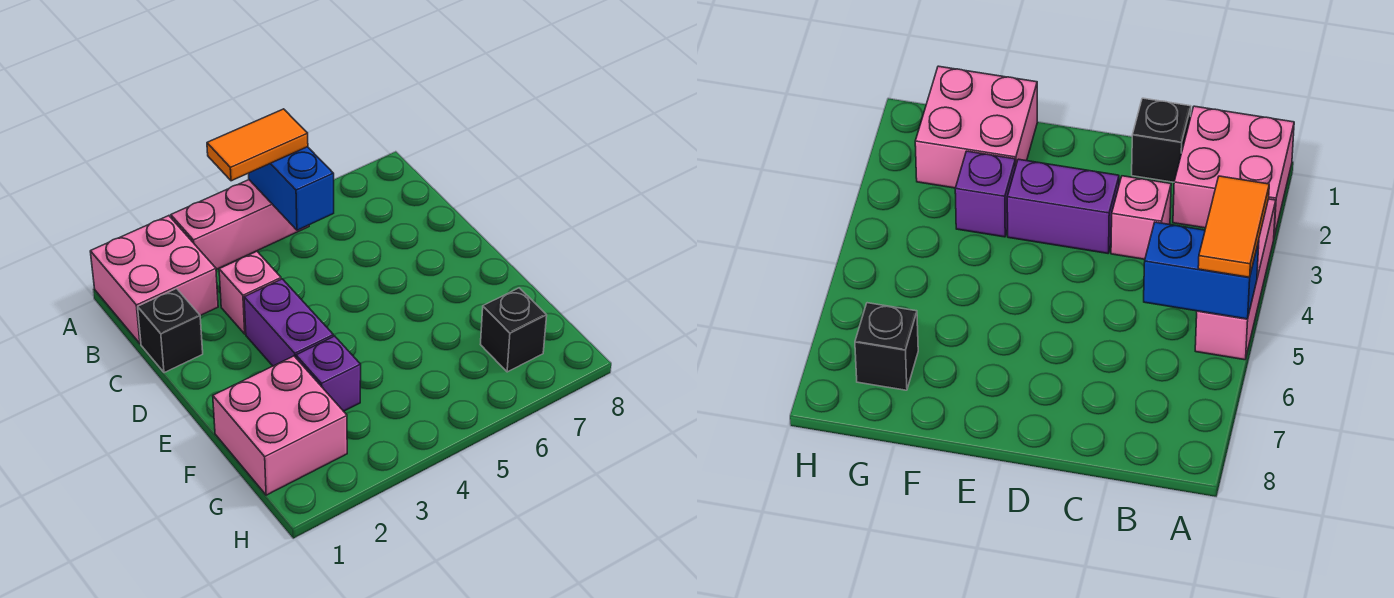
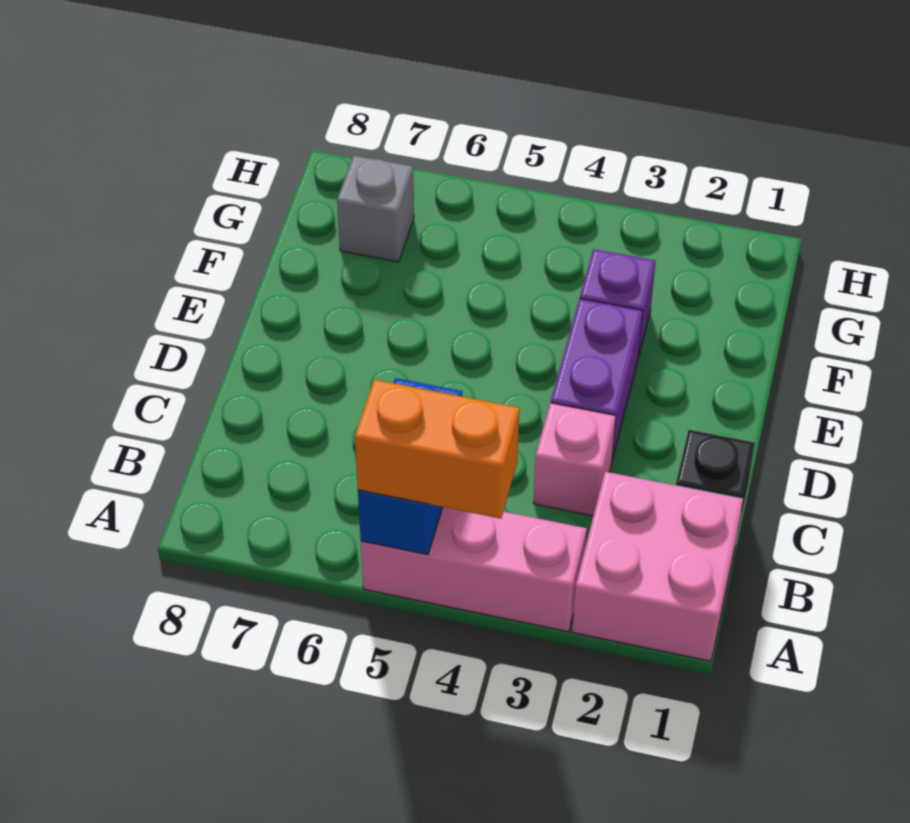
orange 1x2 tile [207,109,308,181] -> orange 1x2 brick [355,380,519,519]
pink 2x2 brick [213,356,347,495] -> none
black 1x1 brick [480,288,547,372] -> grey 1x1 brick [337,156,414,262]

